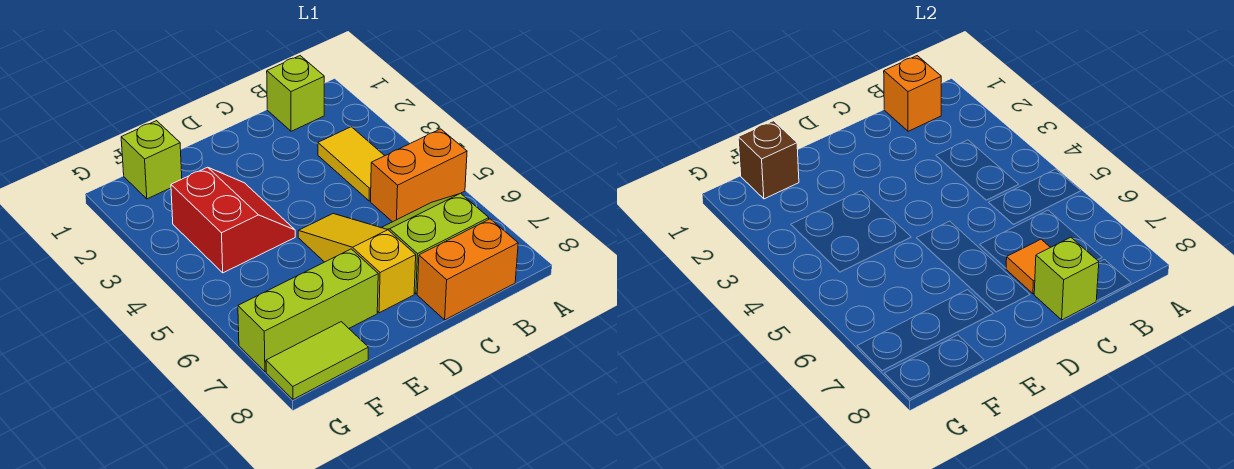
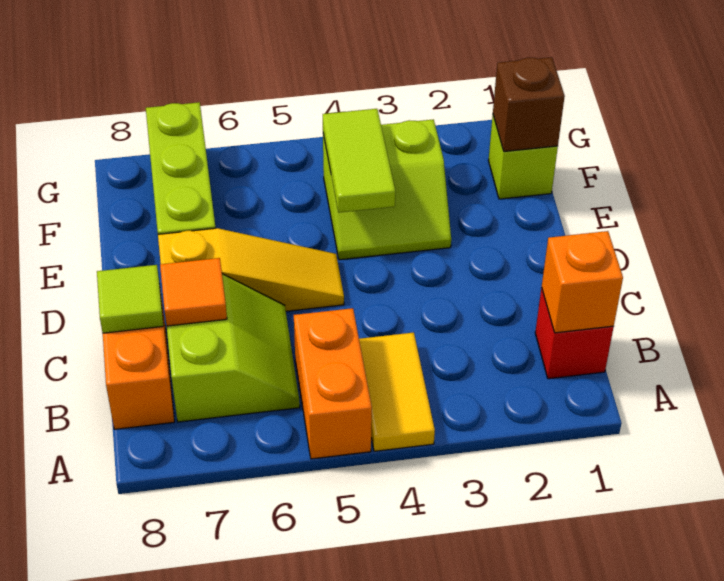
lime 1x1 brick [267,56,324,131] -> red 1x1 brick [535,288,614,379]
yellow 1x2 tile [318,127,385,201] -> yellow 1x2 tile turned to [359,332,435,451]
lime 1x1 brick [1034,237,1099,320] -> lime 1x1 tile [97,265,163,333]
red 2x2 slope [171,167,295,273] -> lime 2x2 slope [323,119,451,260]
lime 1x2 tile [266,322,368,399] -> lime 1x2 tile moved to [323,109,395,213]

